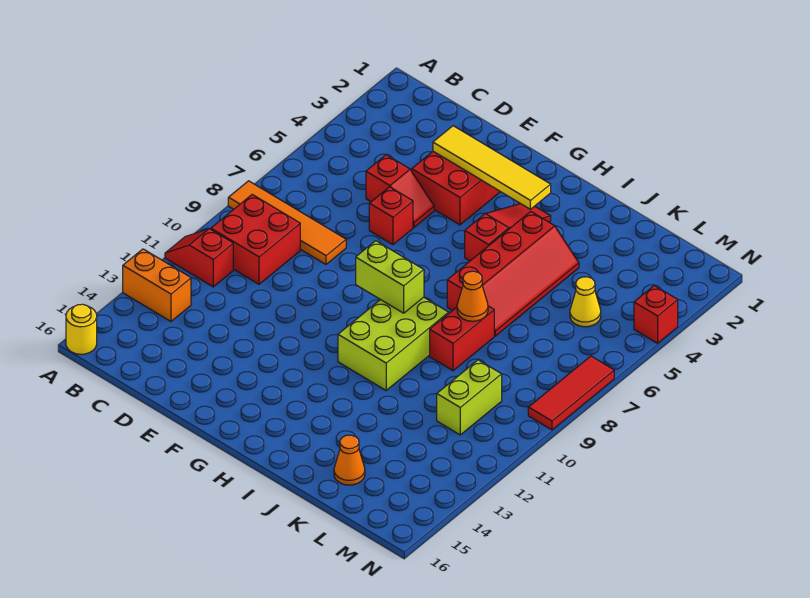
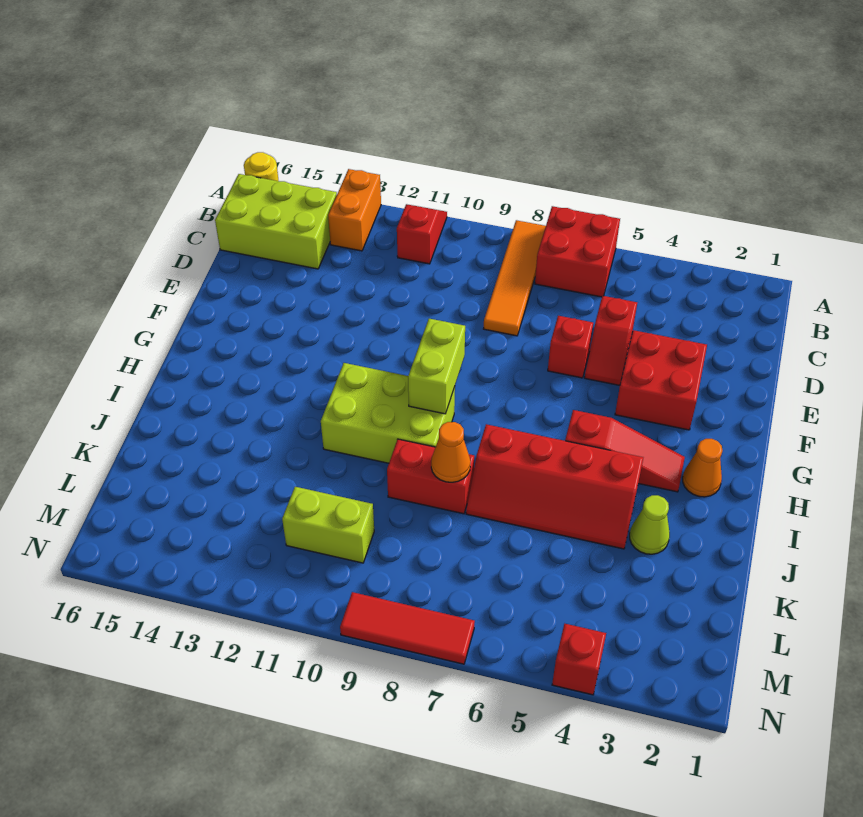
red 2x2 brick [211,195,300,284] -> red 2x2 brick moved to [535,206,620,297]
none -> lime 2x3 brick [215,174,337,269]
yellow 1x4 tile [433,126,551,209] -> none
none -> lime 1x1 cone [630,495,670,554]
orange 1x1 cone [334,435,365,485] -> orange 1x1 cone moved to [683,439,723,497]
yellow 1x1 cone [570,277,601,327] -> none

